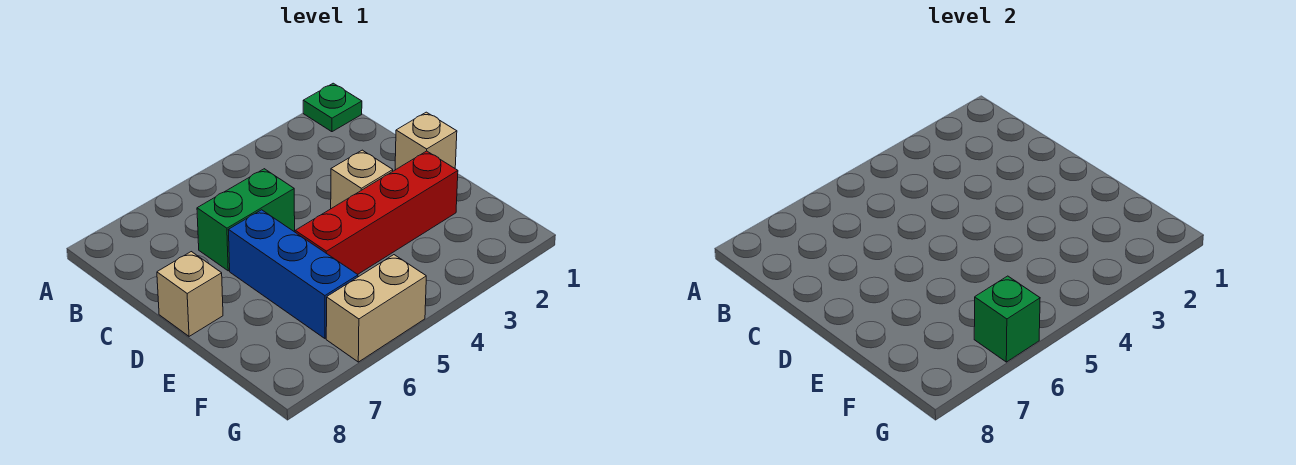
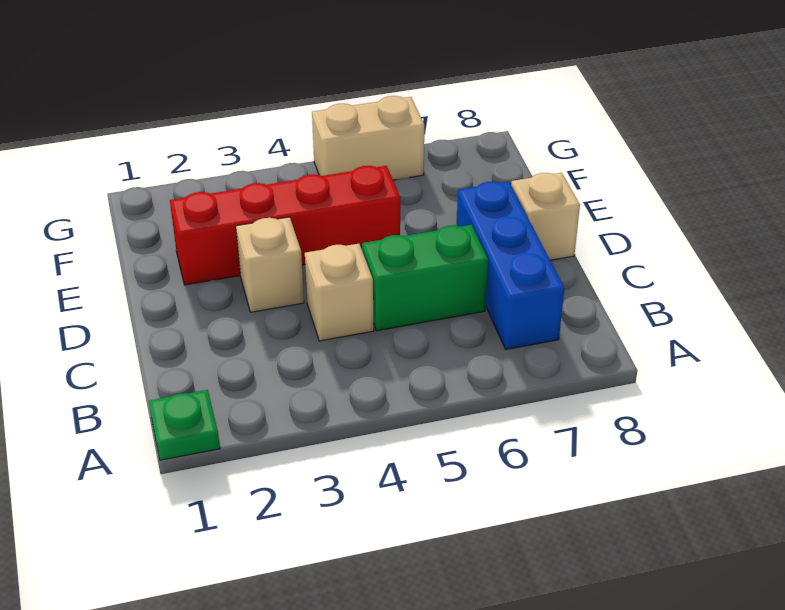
tan 1x1 brick [395,112,457,170] -> tan 1x1 brick moved to [305,244,374,341]
blue 1x3 brick [229,210,358,338] -> blue 1x3 brick moved to [457,181,564,349]
green 1x1 brick [974,276,1040,362] -> none

